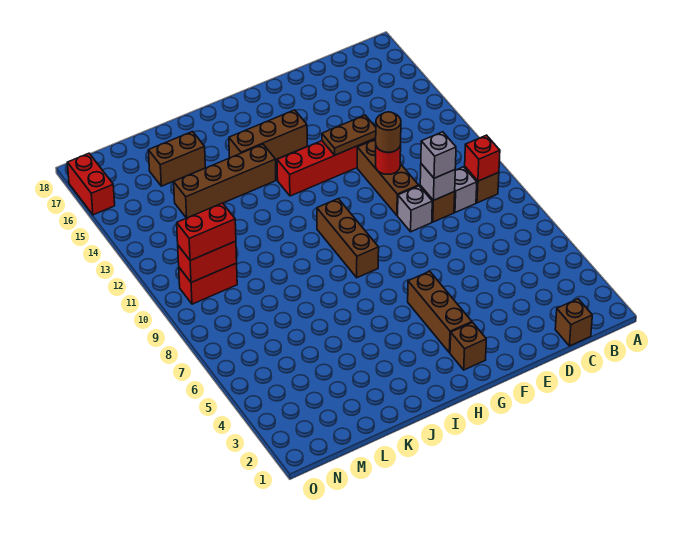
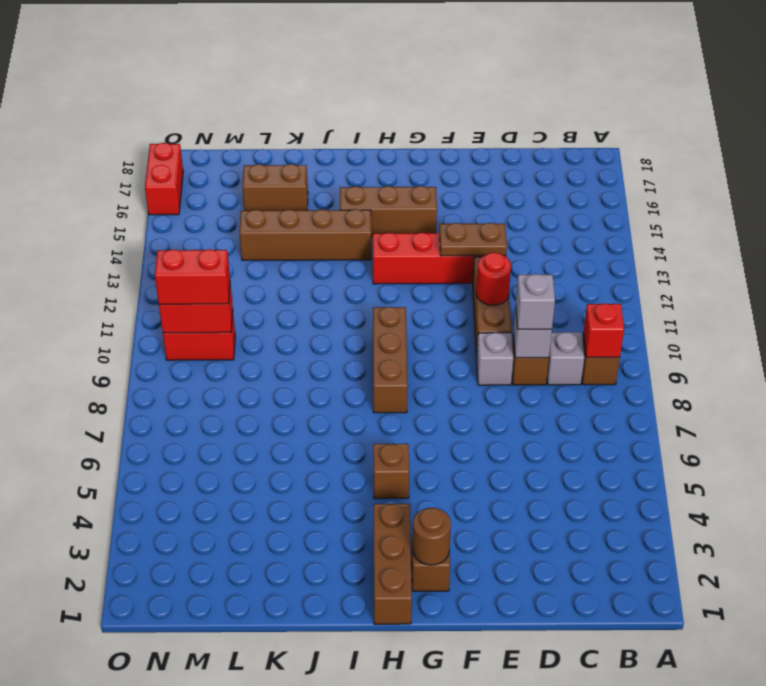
brown 1x1 brick [555,299,592,346] -> brown 1x1 brick moved to [373,444,409,499]
brown 1x1 round brick [376,112,401,152] -> brown 1x1 round brick moved to [413,508,451,565]
brown 1x3 brick [408,271,472,353] -> brown 1x3 brick moved to [374,504,412,624]

